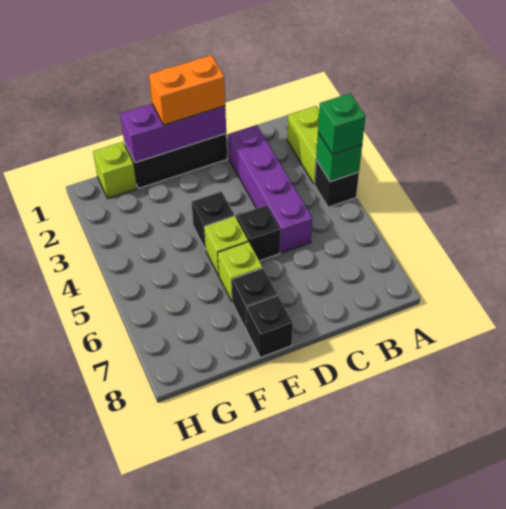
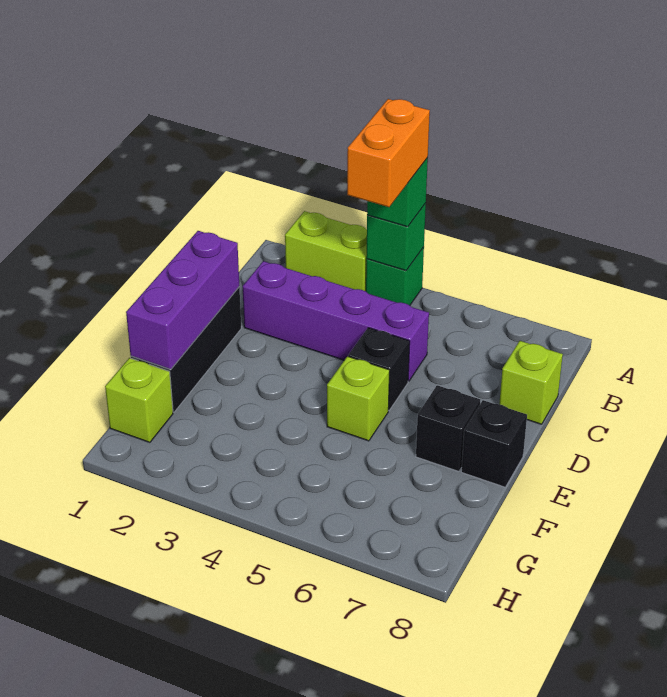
black 1x1 brick [315,160,359,207] -> green 1x1 brick [366,247,424,305]
orange 1x2 brick [149,55,225,125] -> orange 1x2 brick moved to [347,99,430,207]
black 1x1 brick [191,191,234,250] -> none
lime 1x1 brick [218,242,263,301] -> lime 1x1 brick moved to [499,341,563,424]

